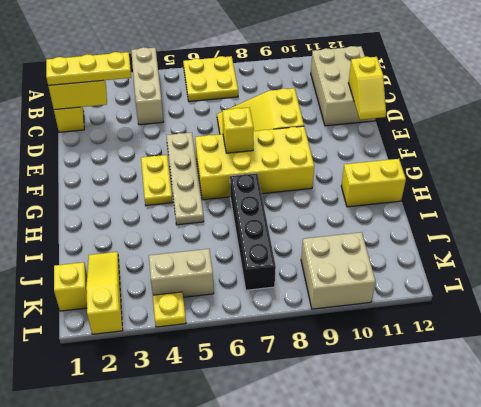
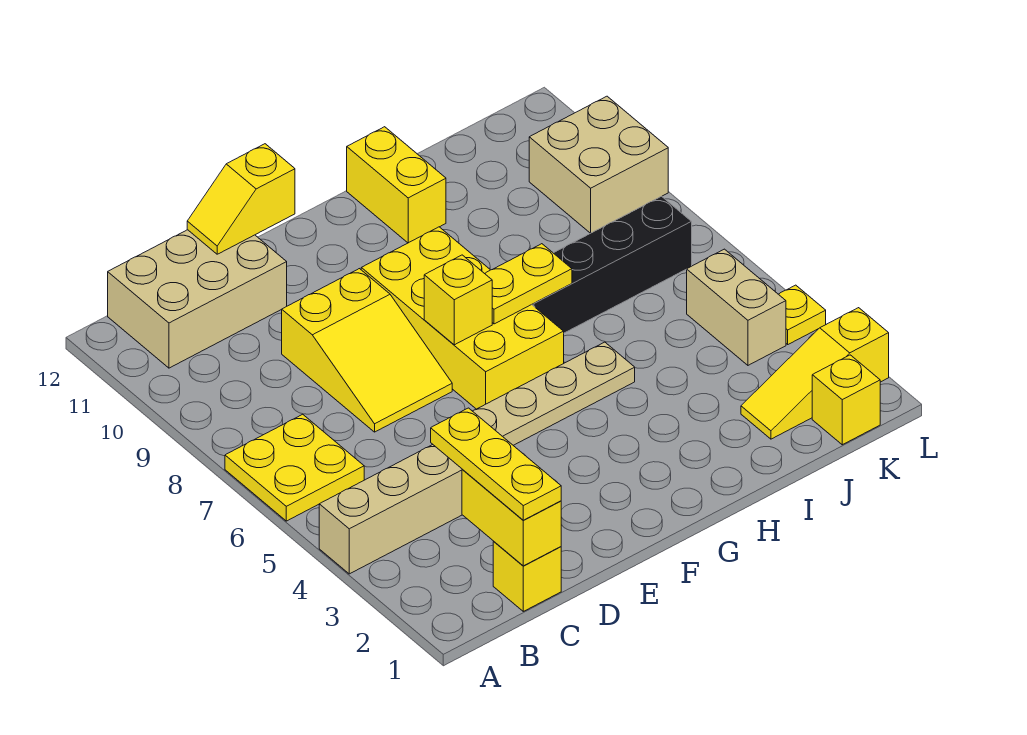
yellow 1x2 slope [349,57,386,120] -> yellow 1x2 slope turned to [187,144,295,254]
yellow 1x2 plate [141,155,172,206] -> yellow 1x2 plate moved to [485,244,572,324]

